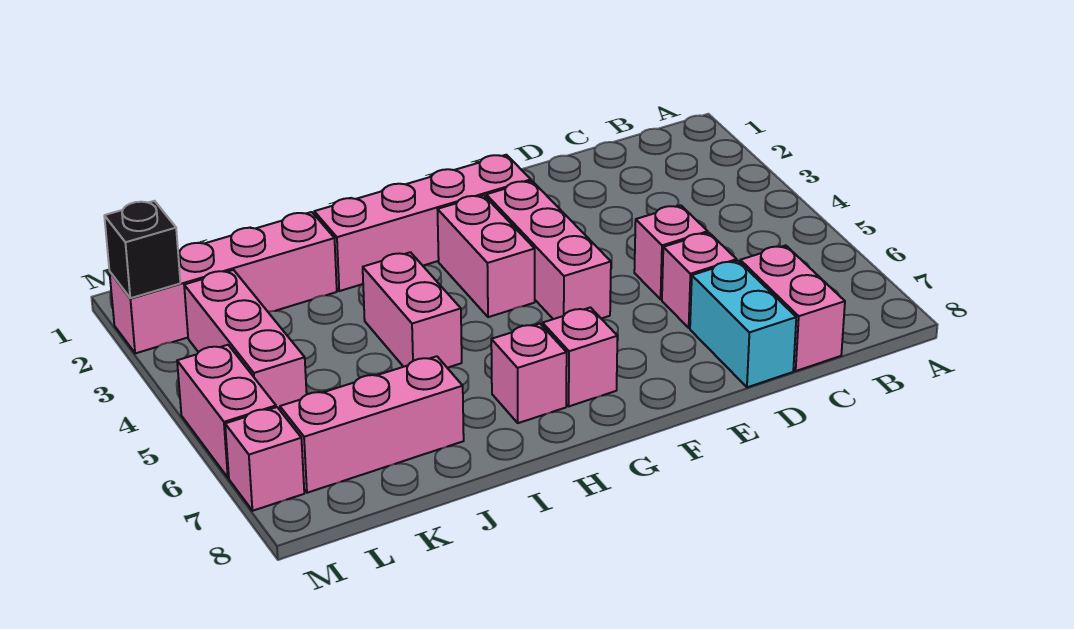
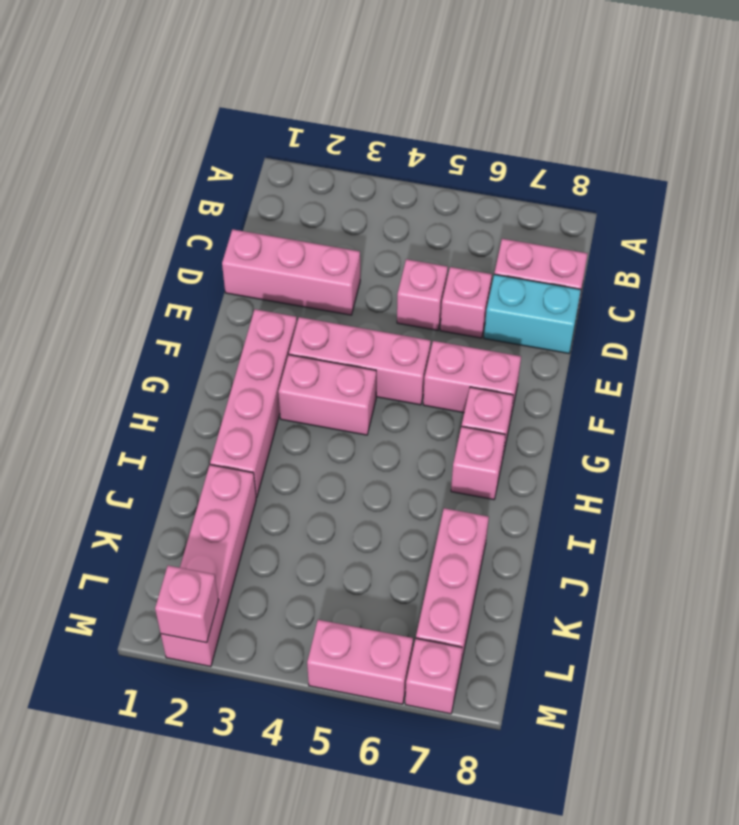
pink 1x2 brick [363,252,462,368] -> pink 1x2 brick moved to [423,341,521,416]
pink 1x3 brick [184,270,307,410] -> pink 1x3 brick moved to [222,229,360,315]
black 1x1 brick [104,201,180,298] -> pink 1x1 brick [155,566,218,643]

